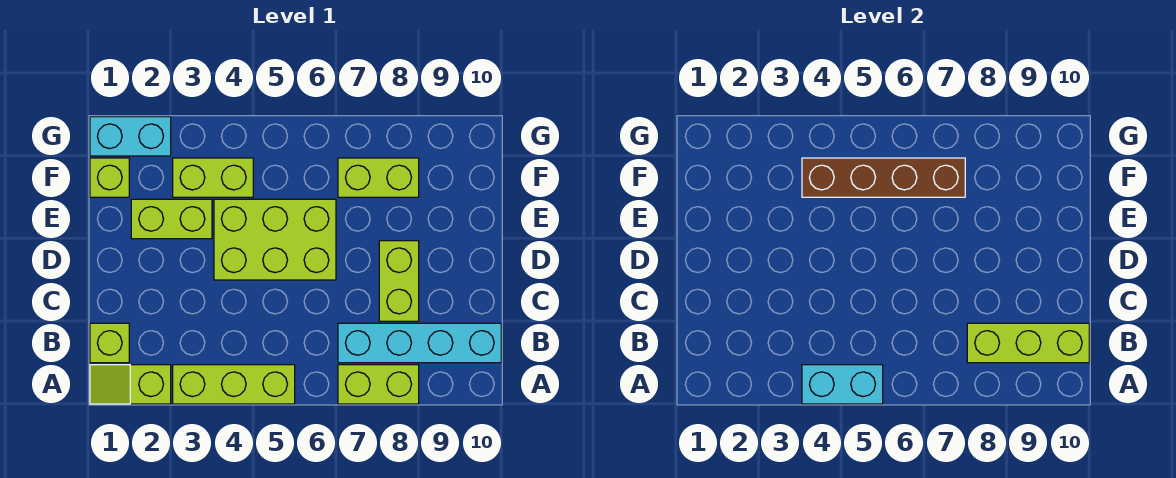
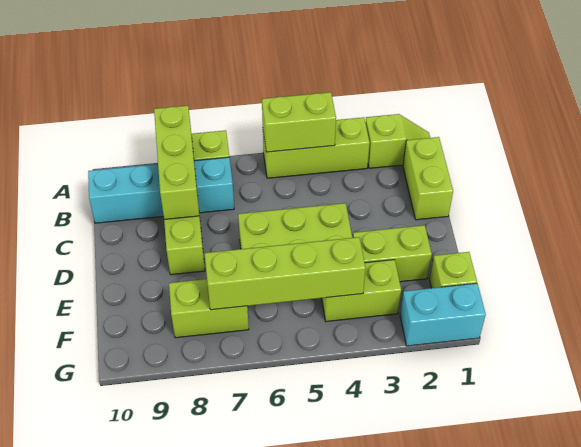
cyan 1x2 brick [802,365,883,404] -> lime 1x2 brick [262,92,336,152]
lime 1x1 brick [90,323,129,363] -> lime 1x2 brick [403,137,453,220]
lime 1x3 brick [967,323,1089,363] -> lime 1x3 brick turned to [154,106,199,219]
brown 1x4 brick [802,158,965,197] -> lime 1x4 brick [205,237,366,310]

